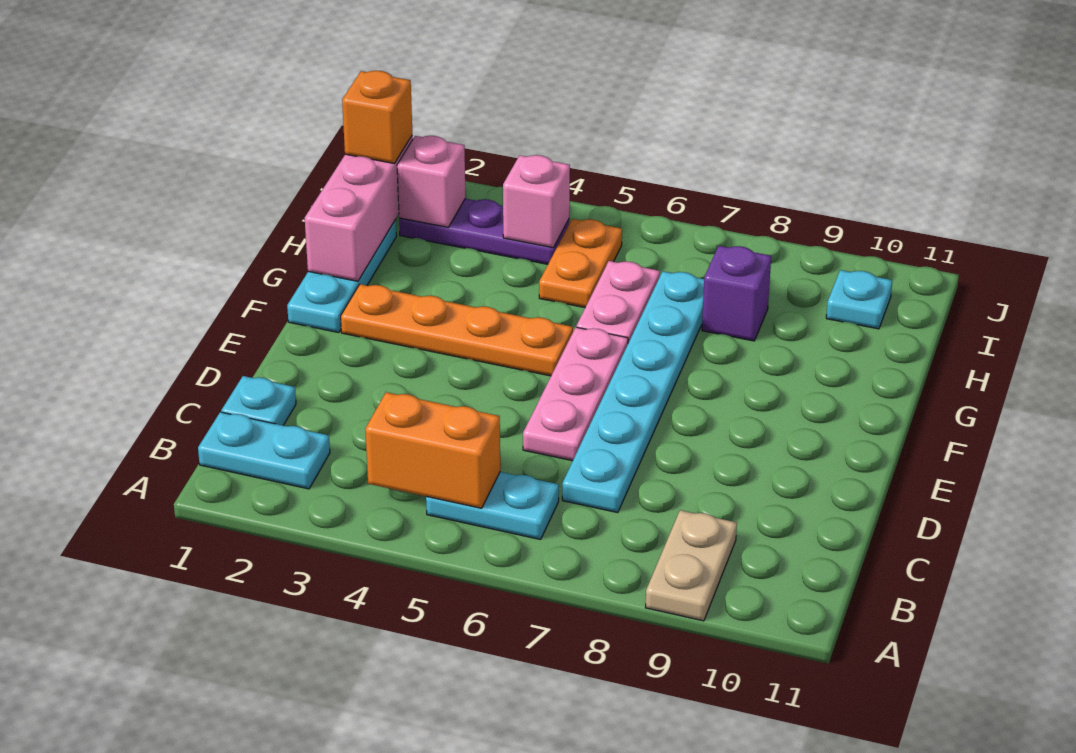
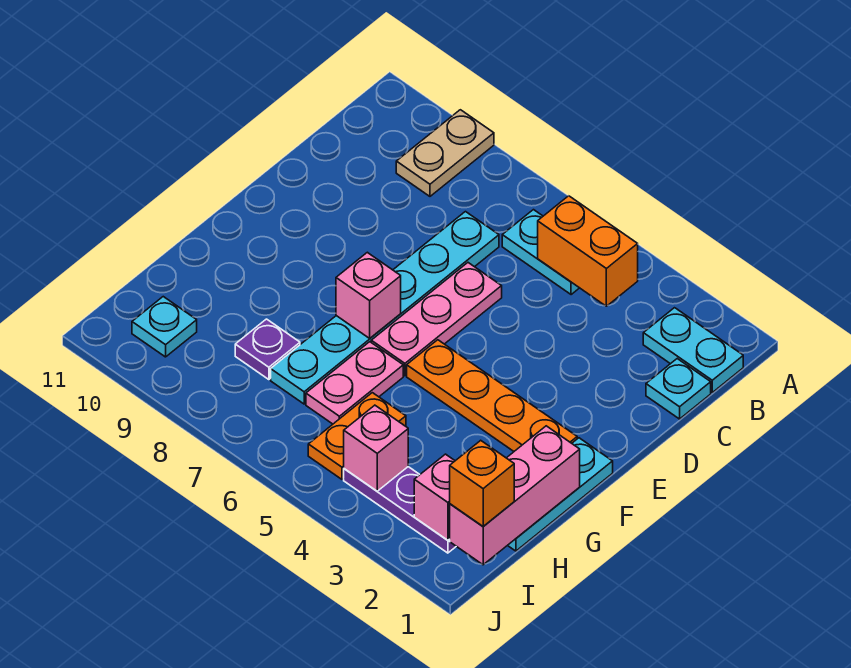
none -> pink 1x1 brick [336,252,401,338]
purple 1x1 brick [702,246,771,341] -> purple 1x1 plate [235,319,300,380]

